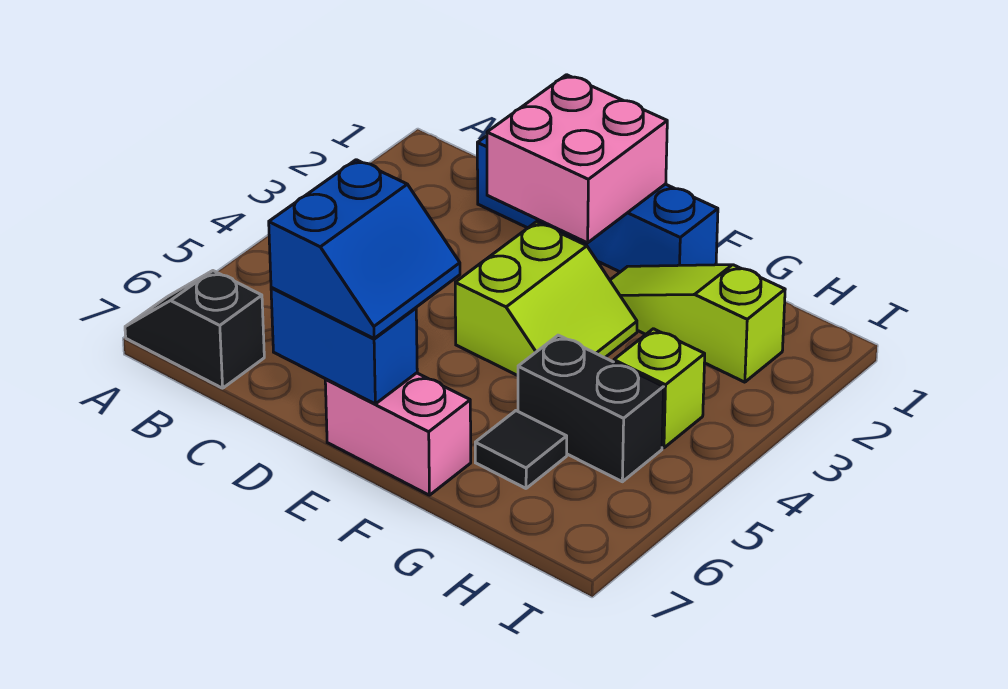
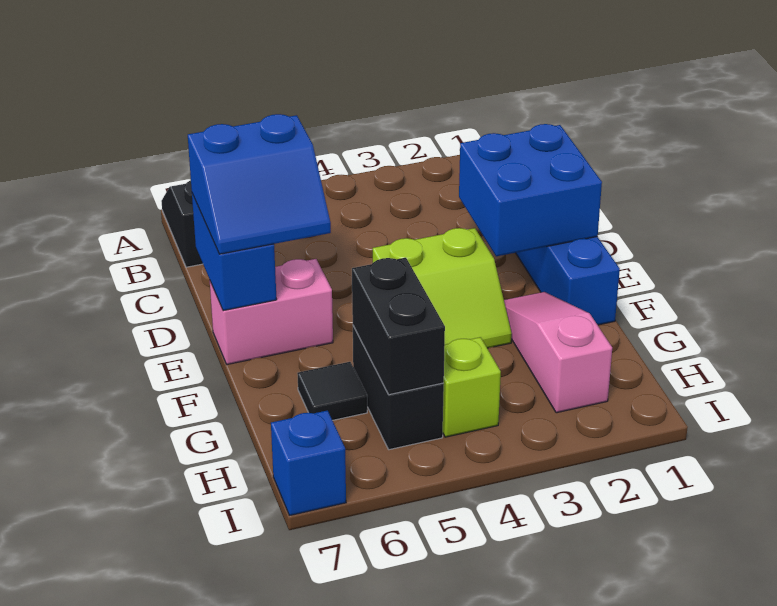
pink 2x2 brick [487,75,667,243] -> blue 2x2 brick [459,124,602,256]
pink 1x2 brick [325,373,471,495] -> pink 1x2 brick turned to [210,259,333,364]
lime 1x3 slope [610,265,785,382] -> pink 1x3 slope [504,292,612,413]
none -> black 1x2 brick [352,258,445,395]
none -> blue 1x1 brick [271,410,346,515]

